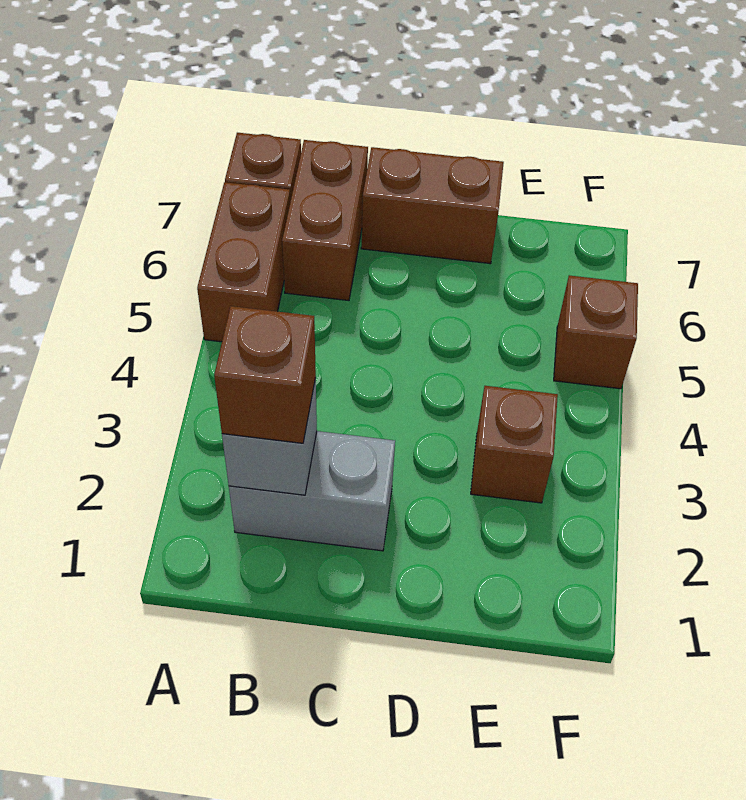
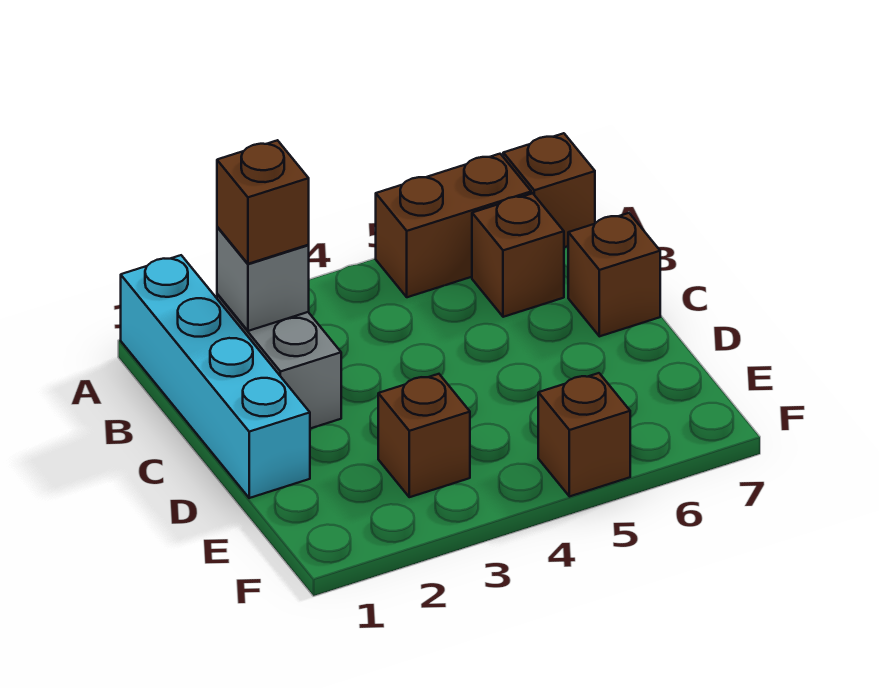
none -> cyan 1x4 brick [121,255,310,498]
brown 1x2 brick [282,140,368,301] -> brown 1x1 brick [472,193,564,317]
brown 1x2 brick [361,147,504,264] -> brown 1x1 brick [568,213,660,336]

